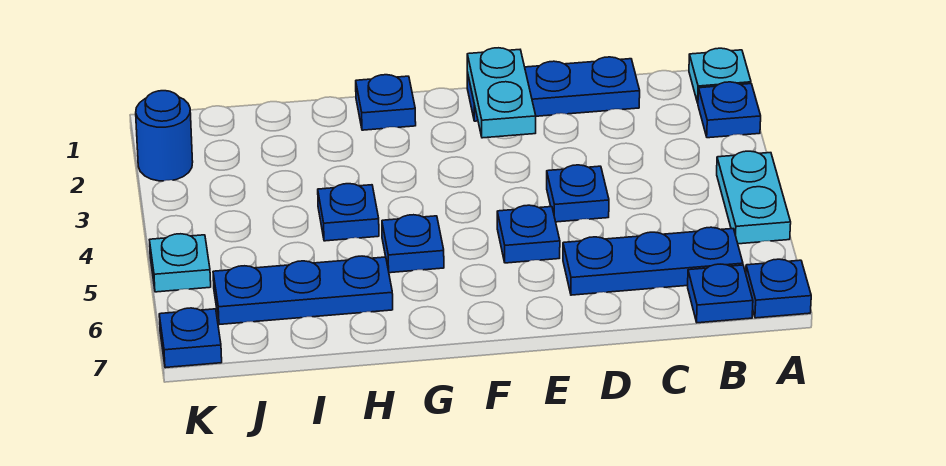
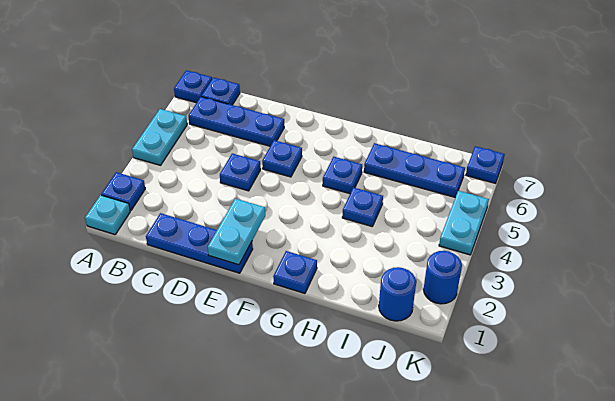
none -> blue 1x1 round brick [379,267,416,321]
cyan 1x1 plate [150,234,211,292] -> cyan 1x2 plate [439,191,489,255]

